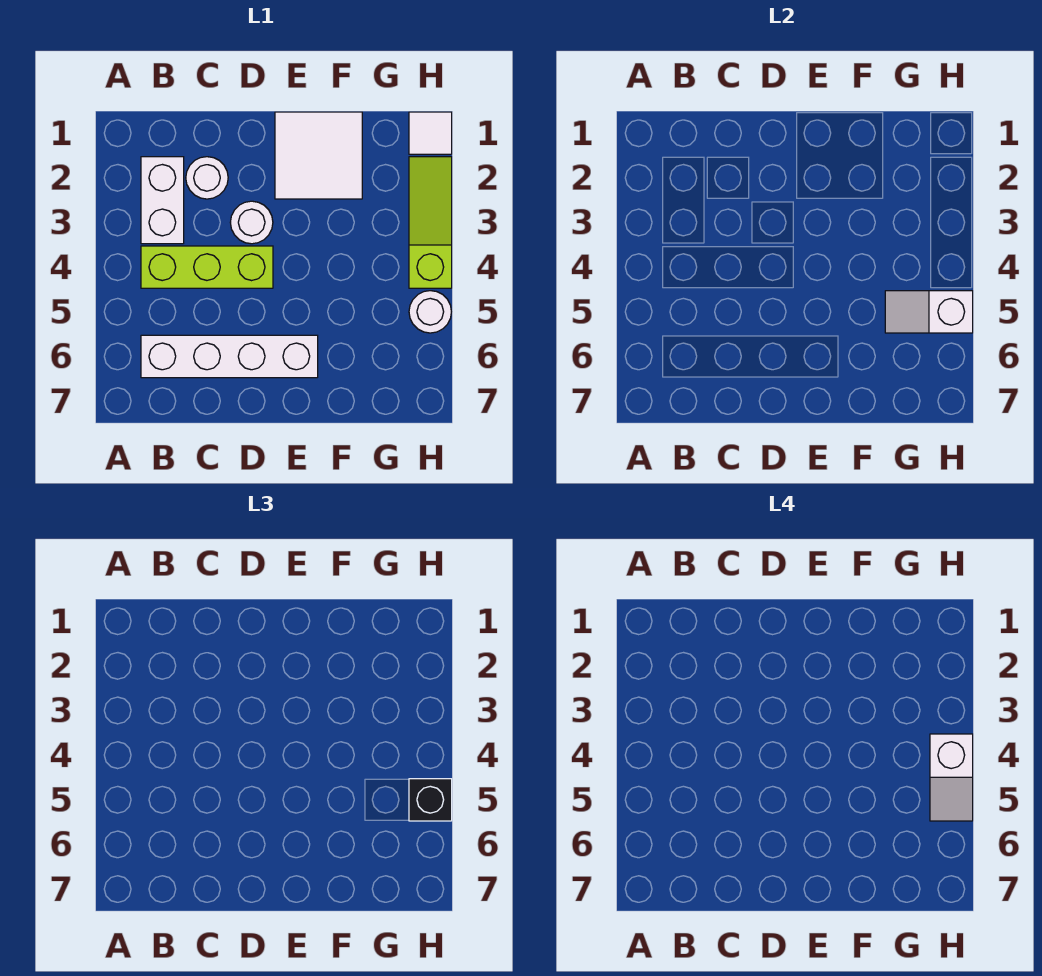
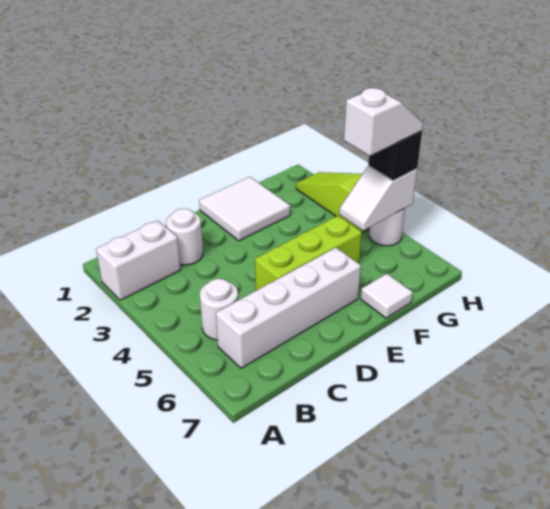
white 1x2 brick [141,157,184,244] -> white 1x2 brick turned to [96,221,180,300]
lime 1x3 brick [141,246,273,288] -> lime 1x3 brick moved to [255,216,362,290]
white 1x1 round brick [230,201,273,244] -> white 1x1 round brick moved to [200,279,238,340]
white 1x1 tile [409,112,452,154] -> white 1x1 tile moved to [361,274,413,318]
white 1x2 slope [930,734,973,821] -> white 1x2 slope turned to [344,88,423,156]

